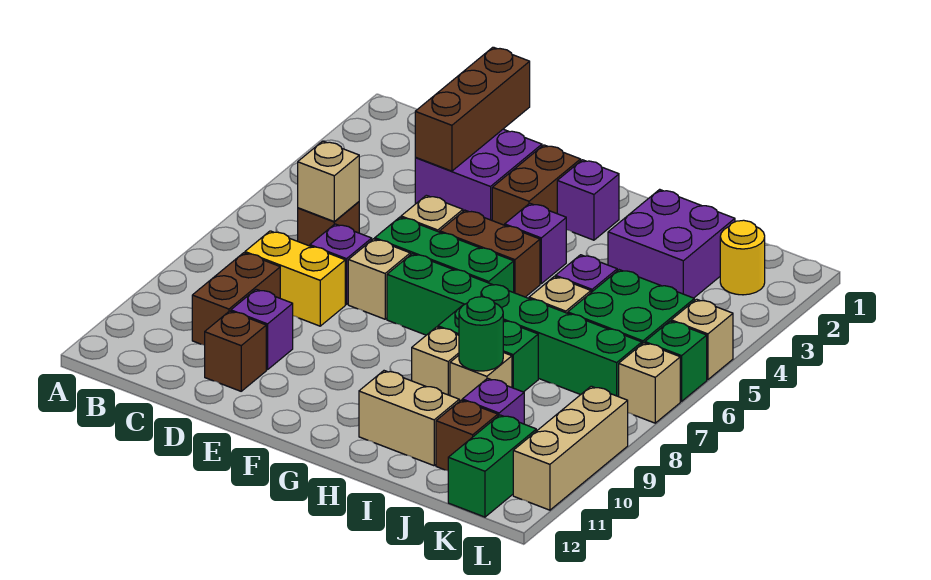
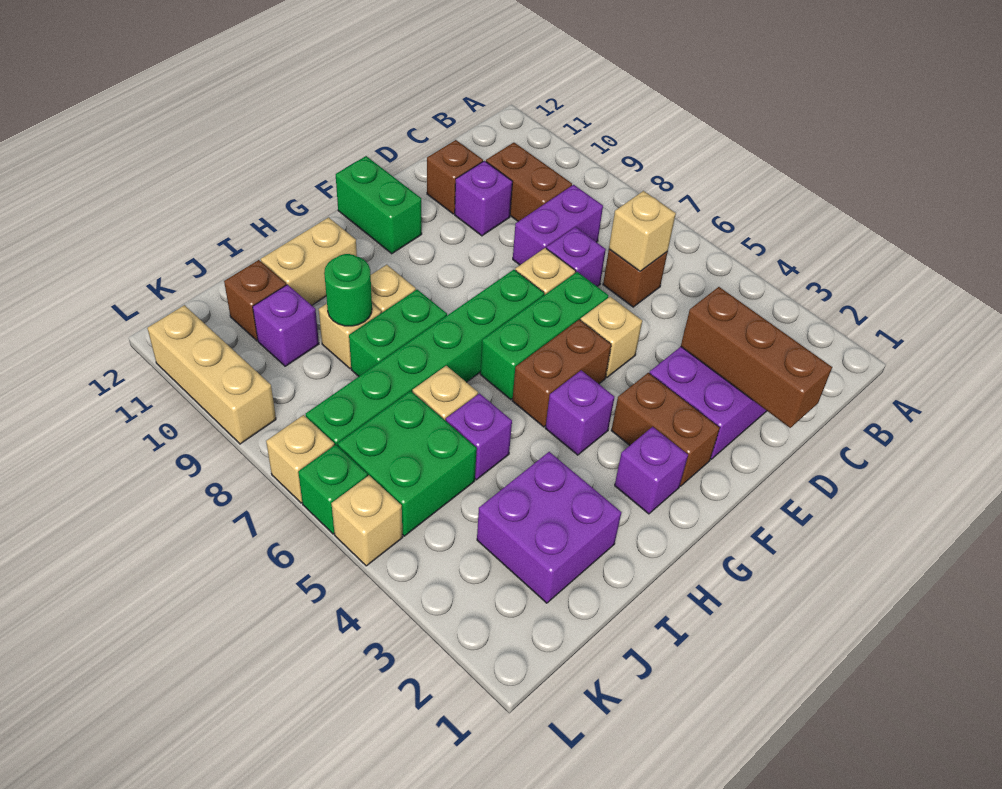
yellow 1x2 brick [245,231,345,326] -> purple 1x2 brick [513,185,603,265]
yellow 1x1 round brick [720,220,765,295] -> none
green 1x2 brick [448,415,536,517] -> green 1x2 brick moved to [336,156,422,254]

